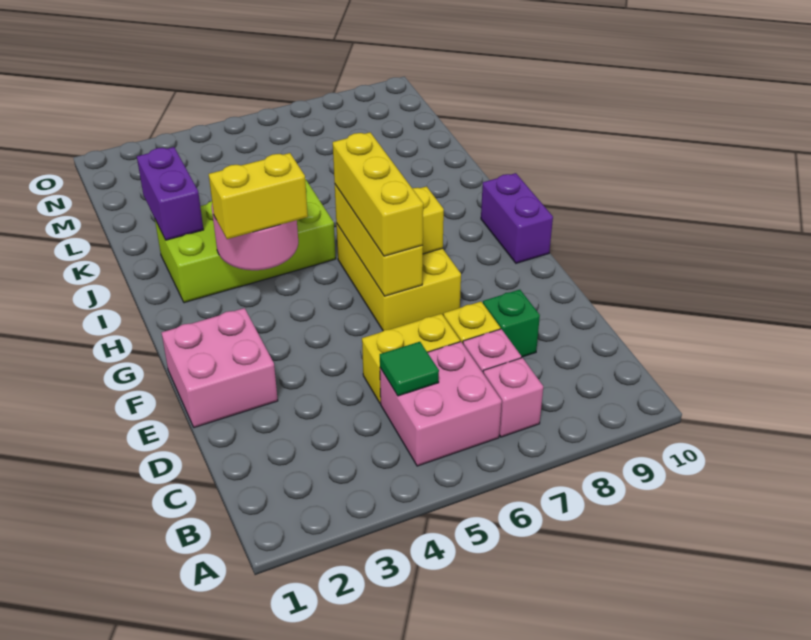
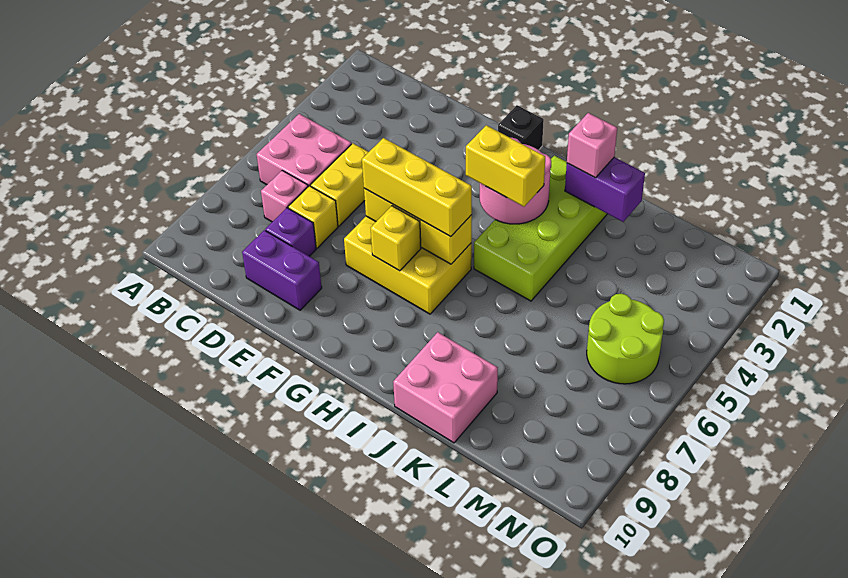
pink 1x1 brick [483,358,543,437] -> pink 1x1 brick moved to [567,113,617,178]
green 1x1 tile [380,342,439,396] -> none
green 1x1 brick [483,290,540,357] -> purple 1x1 brick [265,208,316,256]
pink 2x2 brick [161,308,278,428] -> pink 2x2 brick moved to [393,332,498,443]
none -> black 1x1 brick [498,105,544,150]
purple 1x2 brick [481,173,553,263] -> purple 1x2 brick moved to [242,230,322,310]
yellow 1x2 brick [209,153,308,239] -> yellow 1x2 brick turned to [466,125,545,207]
none -> lime 2x2 round brick [587,294,664,384]

